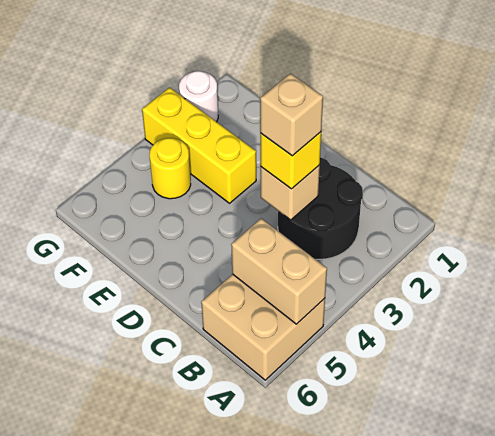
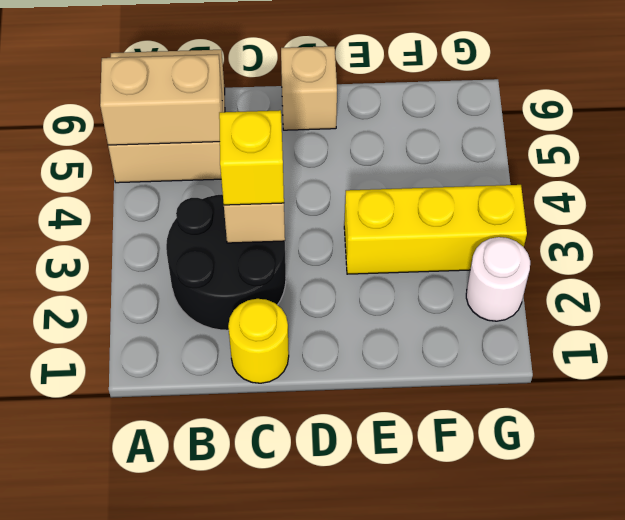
tan 1x1 brick [260,73,323,156] -> tan 1x1 brick moved to [281,46,337,130]
yellow 1x1 round brick [149,138,191,199] -> yellow 1x1 round brick moved to [228,299,289,383]

